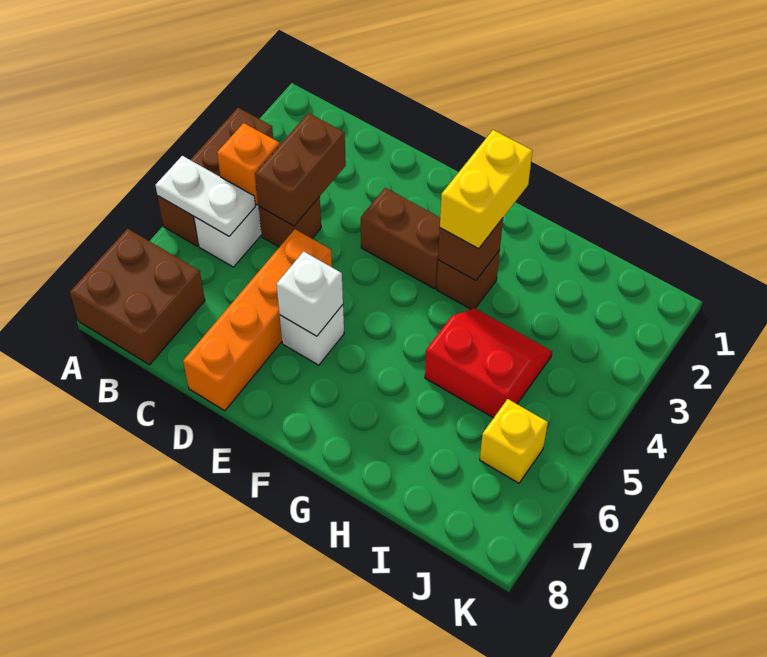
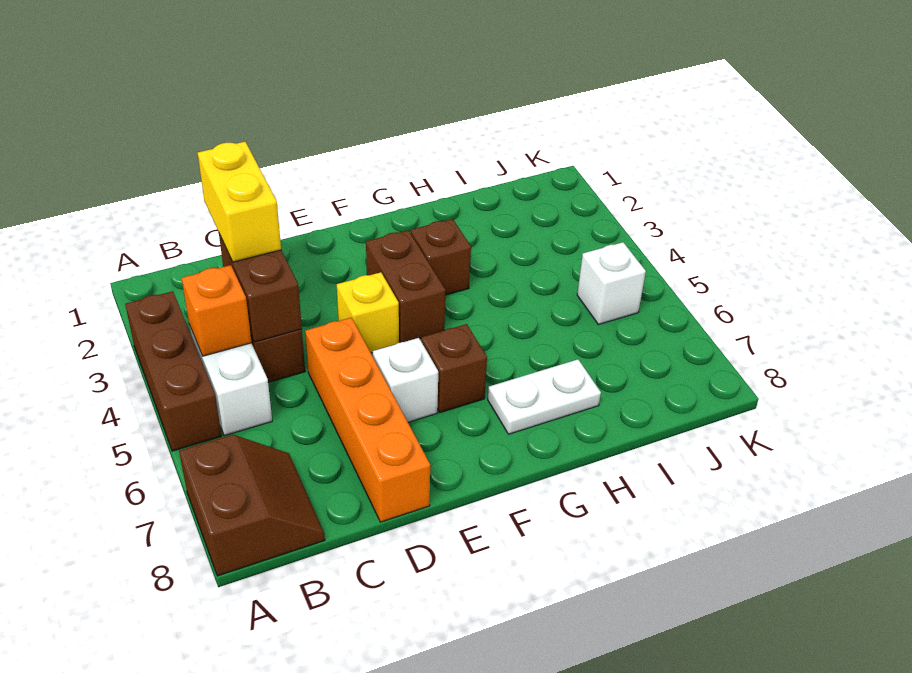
white 1x2 plate [155,156,255,236] -> white 1x2 plate moved to [488,359,601,434]
brown 2x2 brick [70,229,205,365] -> brown 2x2 slope [179,435,325,576]
brown 1x2 brick [361,188,440,289] -> brown 1x2 brick turned to [366,230,445,342]
white 1x1 brick [277,252,343,336] -> white 1x1 brick moved to [577,242,646,324]
yellow 1x2 brick [440,130,532,249] -> yellow 1x2 brick moved to [198,142,281,262]
brown 1x1 brick [438,218,503,281] -> brown 1x1 brick moved to [421,324,487,412]
red 2x2 slope [425,308,552,418] -> none
yellow 1x1 brick [480,399,548,483] -> yellow 1x1 brick moved to [337,272,399,353]

